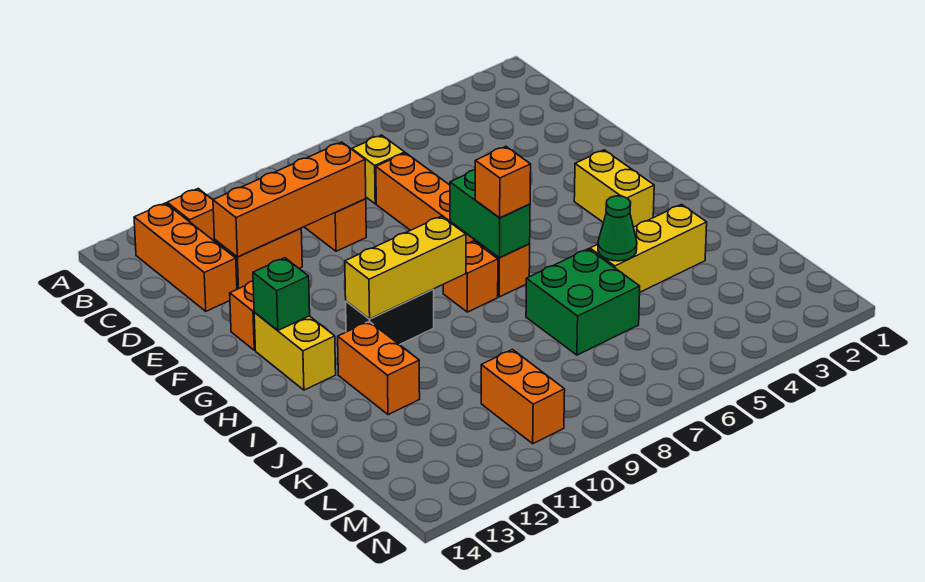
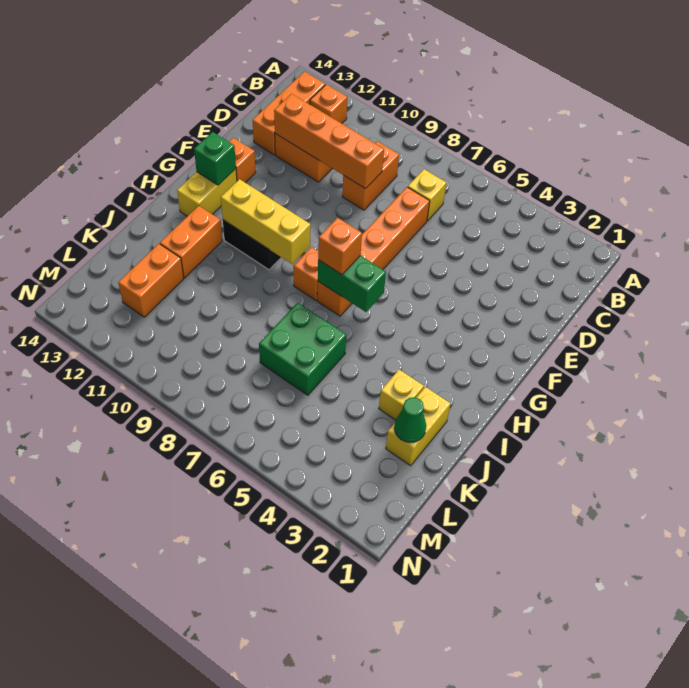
yellow 1x2 brick [574,150,654,227] -> yellow 1x2 brick moved to [386,387,451,466]
green 1x2 brick [450,170,530,258] -> green 1x2 brick turned to [318,256,386,312]
yellow 1x3 brick [590,204,707,292] -> yellow 1x1 brick [379,370,424,420]
green 1x1 cone [598,196,637,261] -> green 1x1 cone moved to [394,397,426,442]
orange 1x2 brick [481,350,565,444] -> orange 1x2 brick moved to [118,244,184,317]

